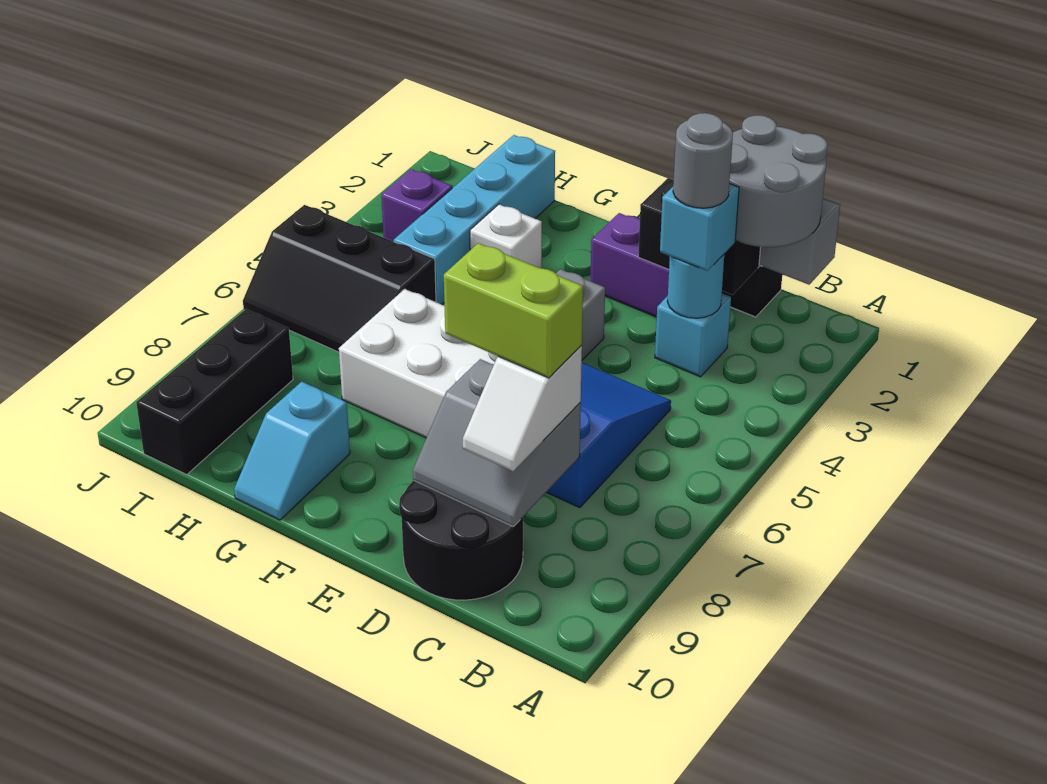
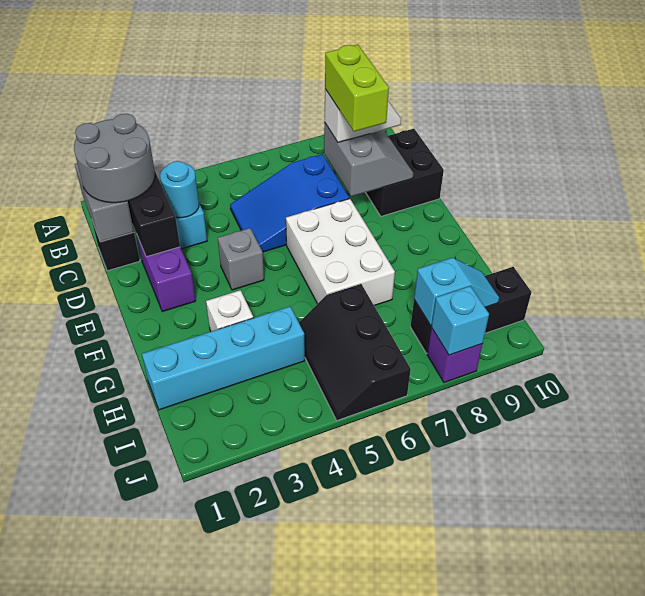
cyan 1x1 brick [660,184,739,271] -> cyan 1x1 brick moved to [431,286,489,355]
grey 1x1 round brick [673,113,733,208] -> none
black 2x2 round brick [399,481,523,600] -> black 2x2 brick [365,129,444,216]
cyan 1x2 slope [234,382,350,520] -> cyan 1x2 slope moved to [414,258,499,325]
black 2x3 slope [243,205,436,352] -> black 2x3 slope turned to [299,284,411,420]
purple 1x1 brick [381,169,452,242] -> purple 1x1 brick moved to [427,328,482,382]

